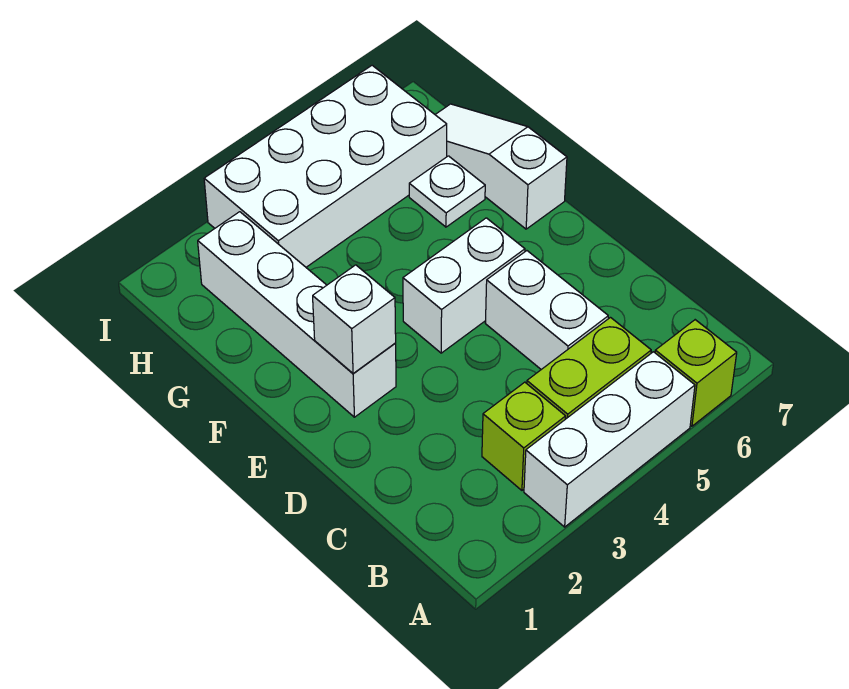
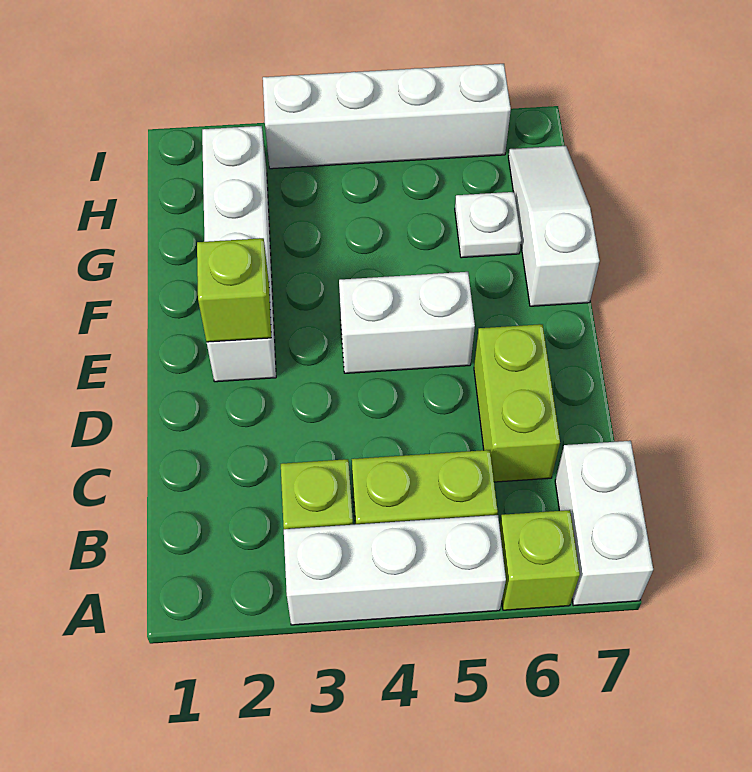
white 1x2 brick [485,251,608,369] -> white 1x2 brick moved to [555,441,653,606]
none -> lime 1x2 brick [474,324,560,482]
white 1x1 brick [313,265,396,374] -> lime 1x1 brick [197,238,271,342]
white 2x4 brick [204,65,447,267] -> white 1x4 brick [263,64,511,169]

